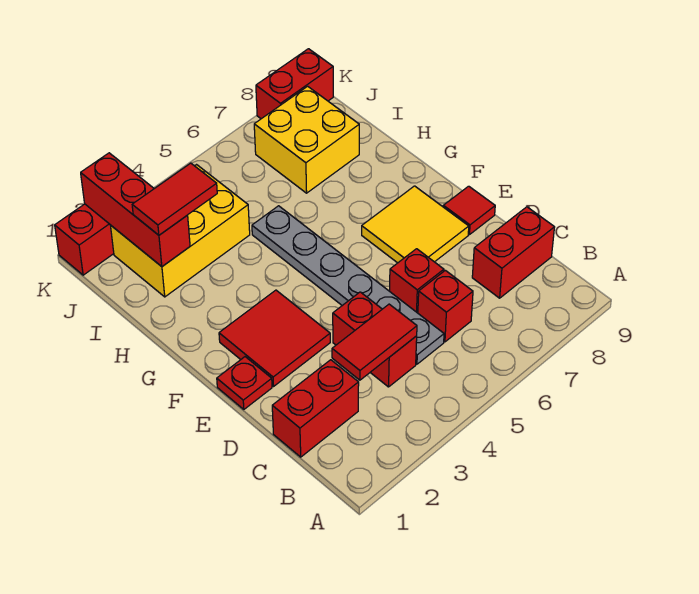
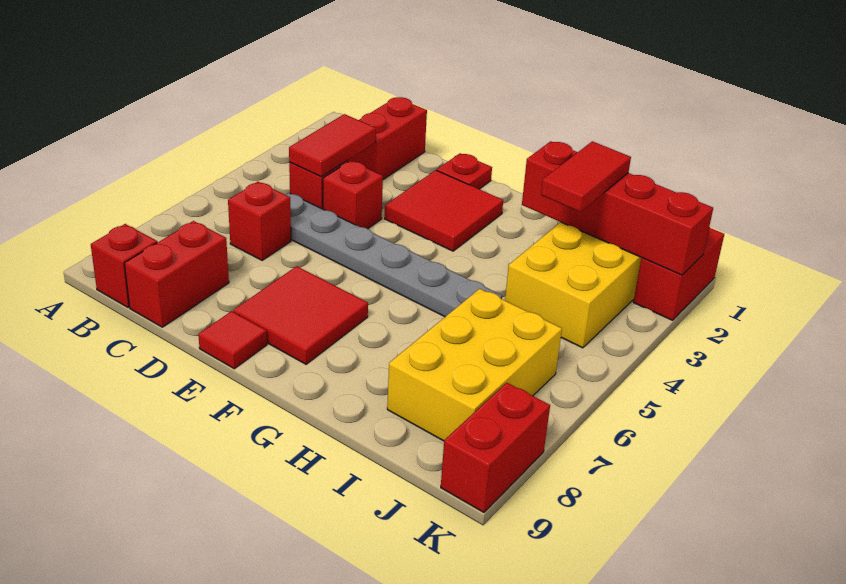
red 1x1 brick [390,249,444,313] -> red 1x1 brick moved to [91,224,157,307]
yellow 2x2 tile [362,186,469,263] -> red 2x2 tile [233,266,368,364]
red 1x3 brick [81,153,190,267] -> red 1x4 brick [522,141,713,275]
yellow 2x2 brick [254,86,359,193] -> yellow 2x3 brick [387,289,562,441]

